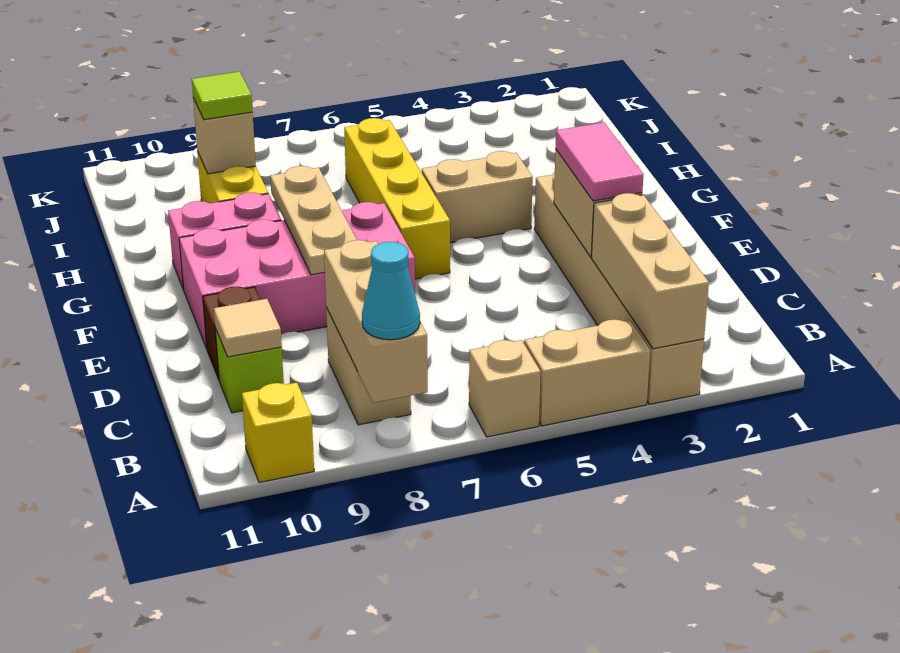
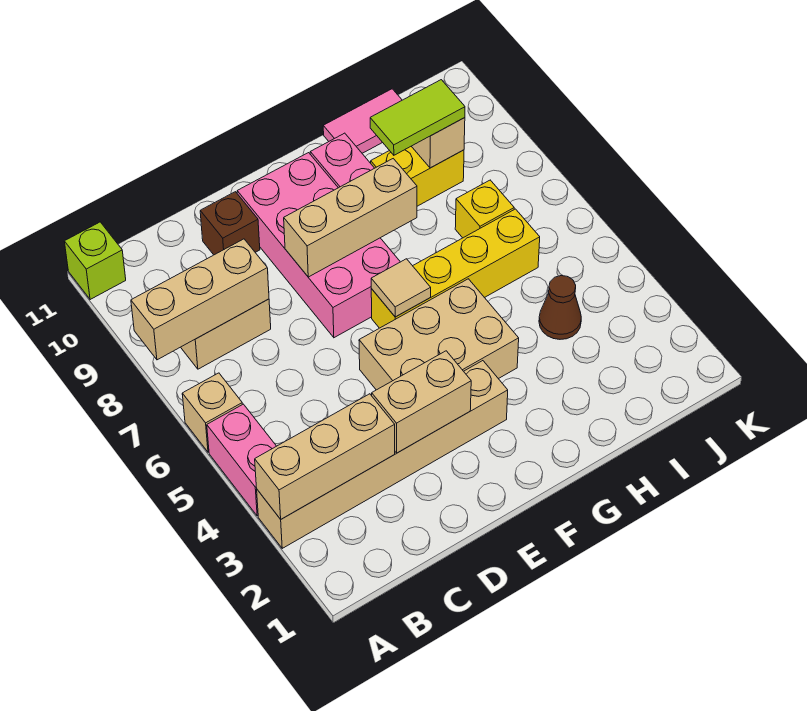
tan 1x2 brick [524,319,650,426] -> pink 1x2 brick [207,404,276,516]
cyan 1x1 cone [362,242,420,340] -> none
yellow 1x1 brick [242,383,314,483] -> yellow 1x1 brick moved to [455,180,514,238]
lime 1x1 brick [215,328,284,413] -> lime 1x1 brick moved to [64,222,126,300]
tan 1x1 tile [214,299,282,357] -> tan 1x1 tile moved to [371,259,431,317]
pink 1x2 tile [556,122,644,201] -> pink 1x2 tile moved to [323,89,402,153]
tan 1x3 plate [270,166,357,275] -> tan 1x3 brick [284,159,417,277]
tan 1x2 brick [422,151,533,243] -> tan 2x3 brick [359,279,519,390]
none -> brown 1x1 cone [539,276,581,339]
lime 1x1 tile [192,72,253,120] -> lime 1x2 tile [370,80,465,155]

